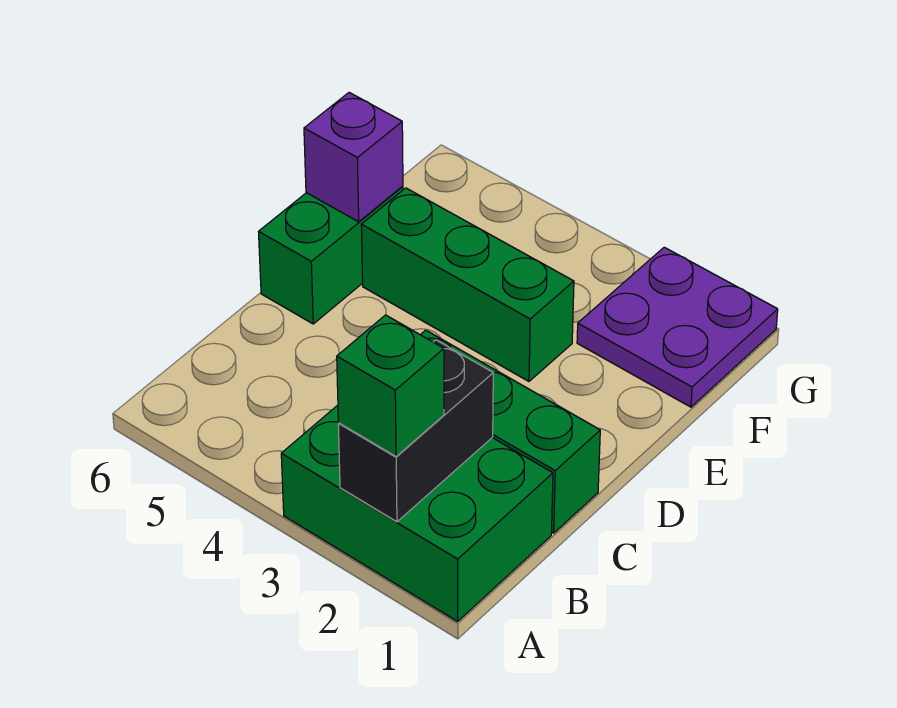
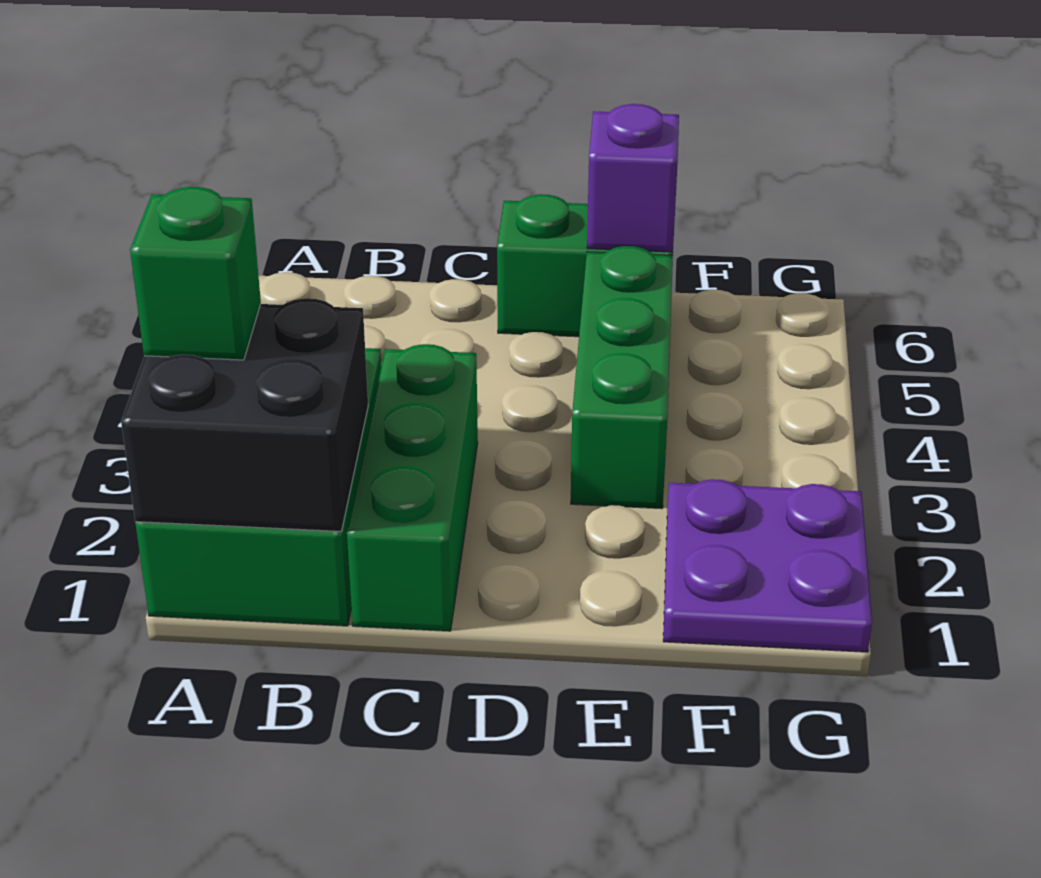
black 1x2 brick [338,340,493,522] -> black 2x2 brick [121,298,368,532]

